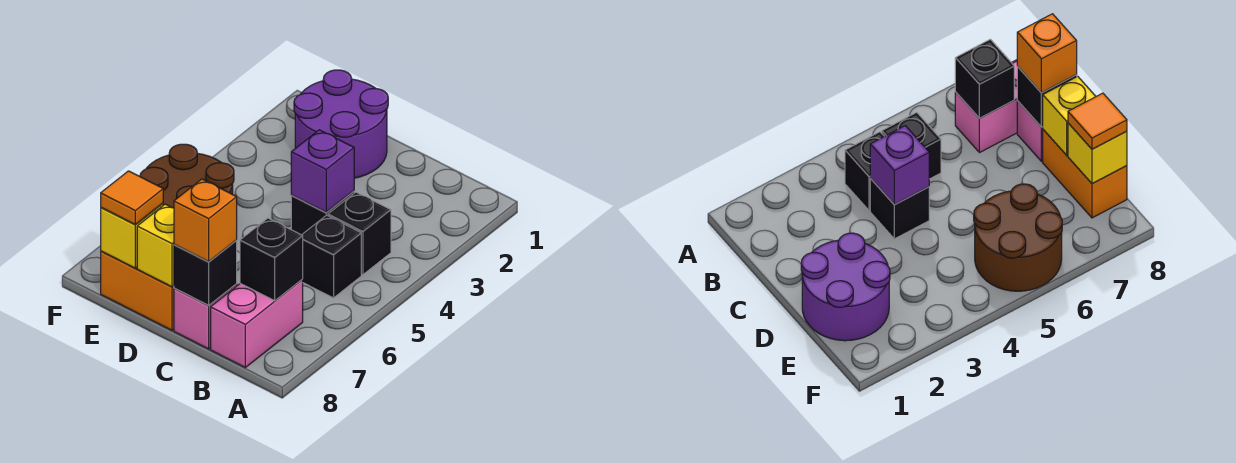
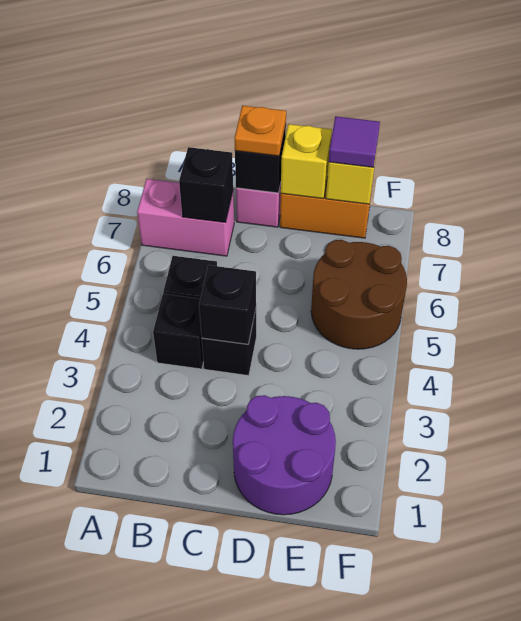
pink 1x2 brick [211,280,303,367] -> pink 1x2 brick turned to [137,179,234,256]
purple 1x1 brick [291,130,354,213] -> black 1x1 brick [199,265,256,344]
orange 1x1 brick [174,179,237,262] -> orange 1x1 plate [234,106,286,156]
orange 1x1 tile [101,171,163,224] -> purple 1x1 tile [329,116,380,168]

